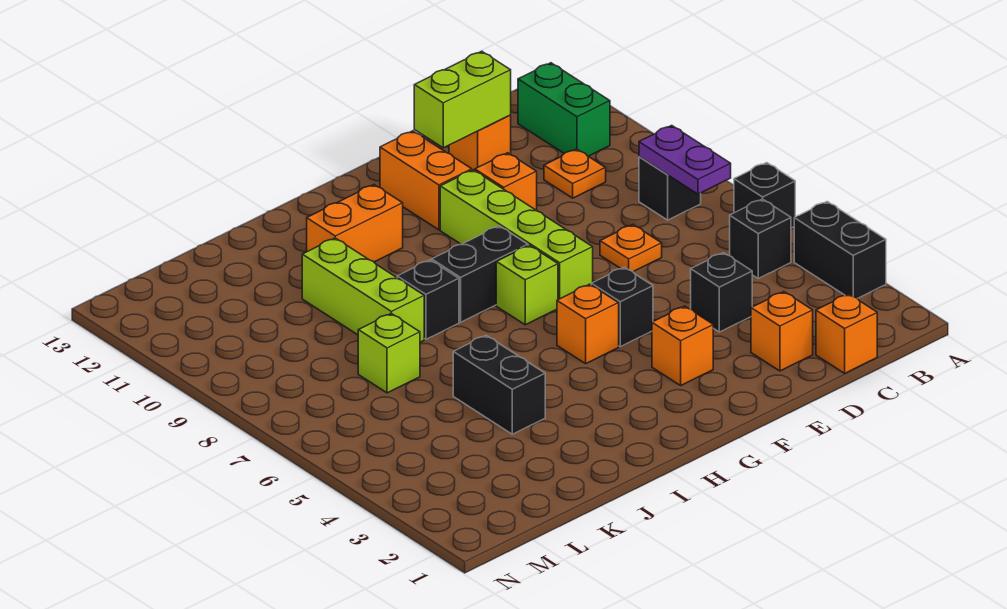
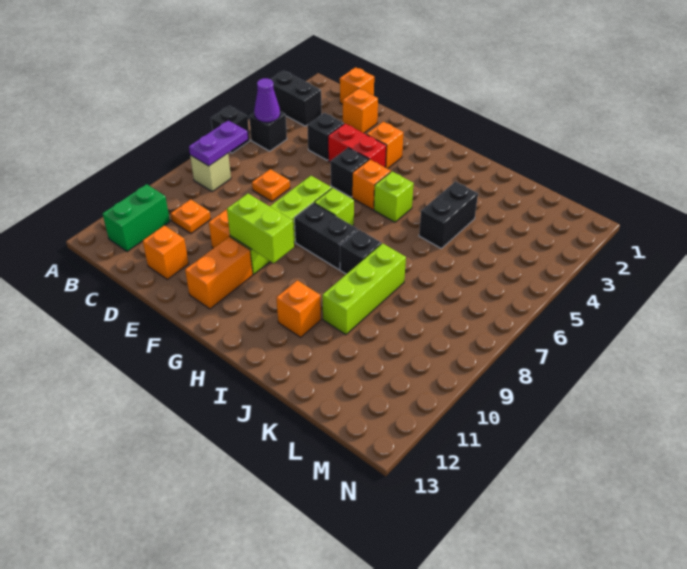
black 1x2 brick [794,202,886,298] -> black 1x2 brick turned to [271,71,322,126]
none -> purple 1x1 cone [254,78,280,122]
black 1x1 brick [639,157,701,220] -> tan 1x1 brick [190,153,231,191]
lime 1x2 brick [414,51,511,148] -> lime 1x2 brick moved to [227,194,294,263]
none -> red 1x2 brick [328,124,386,167]
orange 1x2 brick [307,185,403,262] -> orange 1x1 brick [276,280,321,337]
lime 1x1 brick [358,313,420,393] -> lime 1x1 brick moved to [374,172,414,222]

